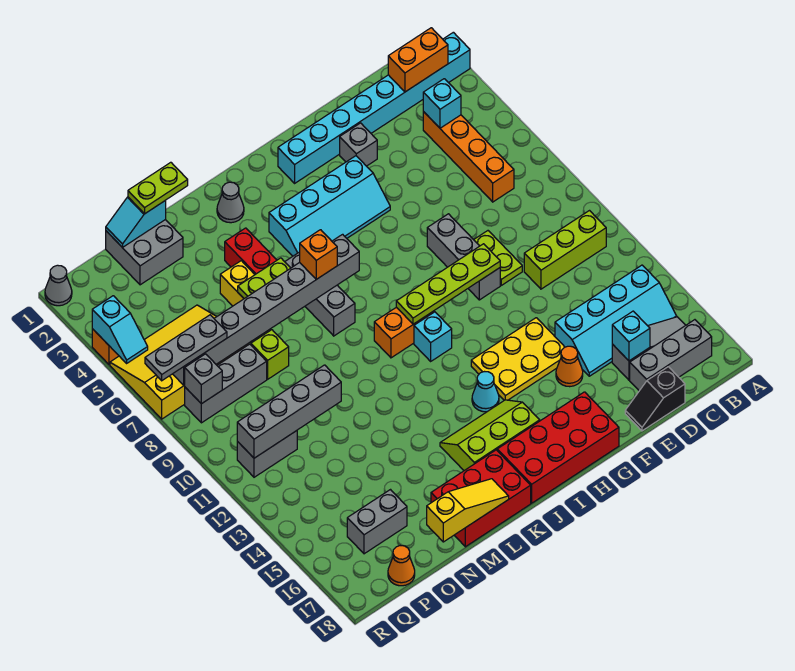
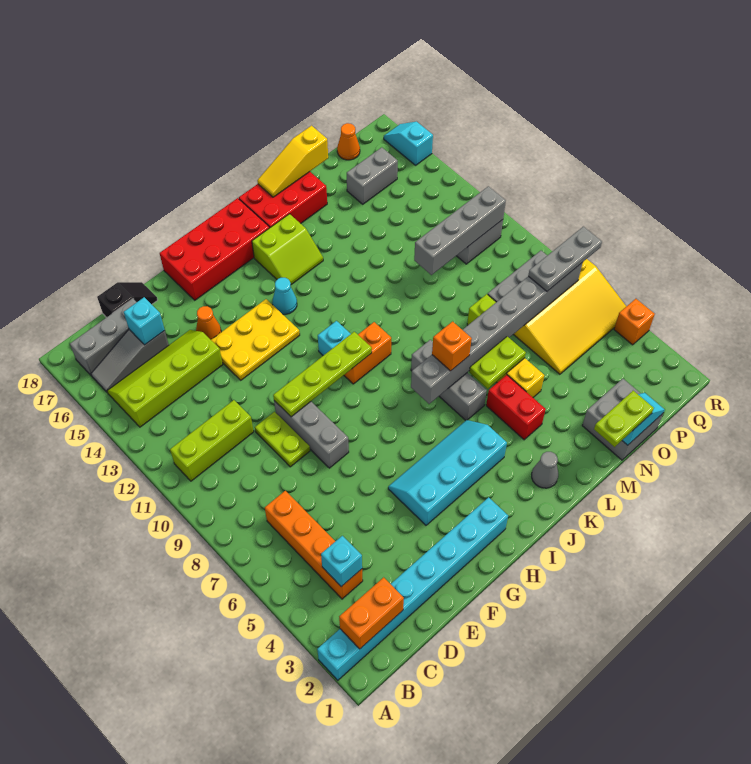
cyan 2x4 slope [555,265,677,376] -> lime 2x4 slope [107,330,223,427]
grey 1x1 brick [340,123,377,166] -> none
lime 2x3 slope [440,400,540,471] -> lime 2x2 slope [252,214,323,285]
grey 1x1 brick [185,354,222,404] -> none
grey 1x1 cone [45,265,72,306] -> none
cyan 1x2 slope [92,296,148,363] -> cyan 1x2 slope moved to [384,122,433,165]

